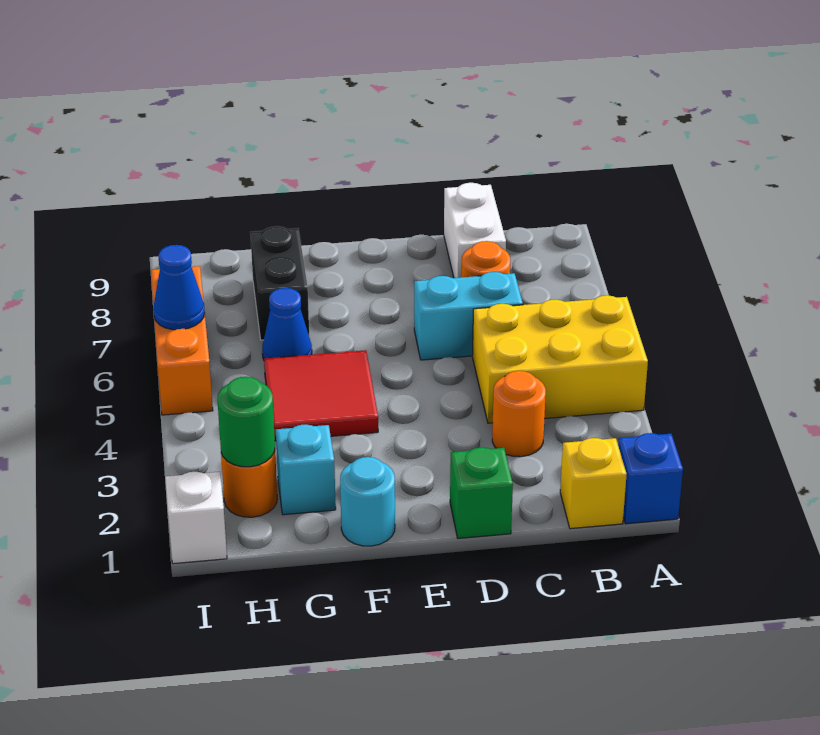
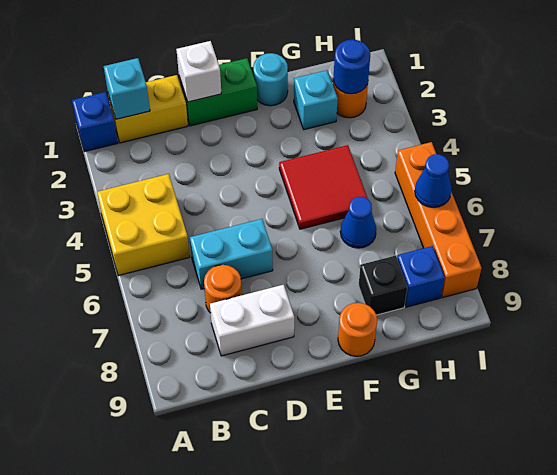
yellow 2x3 brick [472,295,648,423] -> yellow 2x2 brick [97,174,190,276]
yellow 1x1 brick [560,438,627,529] -> yellow 1x2 brick [108,75,188,143]
none -> cyan 1x1 brick [104,58,150,119]
orange 1x1 round brick [492,371,546,457] -> orange 1x1 round brick moved to [338,303,377,356]
white 1x2 brick [444,183,506,278] -> white 1x2 brick turned to [210,285,294,356]
green 1x1 brick [450,447,513,538] -> green 1x2 brick [179,58,257,126]
black 1x2 brick [250,226,309,340] -> black 1x1 brick [359,256,407,315]
green 1x1 round brick [217,377,275,467] -> blue 1x1 round brick [333,40,370,94]
none -> blue 1x1 brick [397,246,445,307]
white 1x1 brick [165,472,227,564] -> white 1x1 brick moved to [176,41,221,102]
orange 1x3 brick [151,266,213,415] -> orange 1x4 brick [395,142,482,298]

